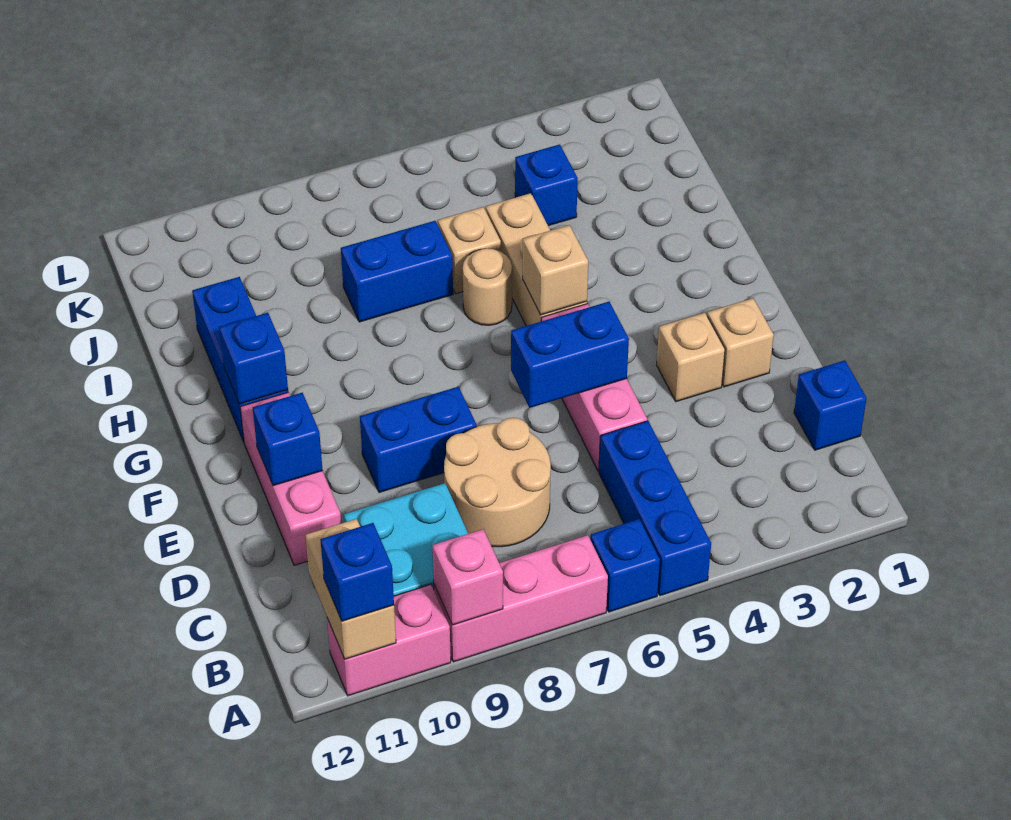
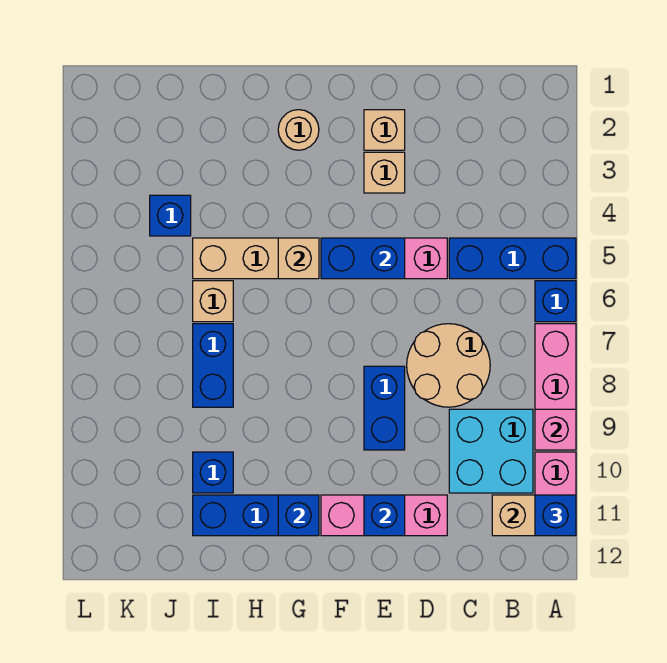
blue 1x1 brick [794,360,867,450] -> blue 1x1 brick moved to [193,452,233,493]
blue 1x2 brick [511,302,629,408] -> blue 1x2 brick turned to [321,238,405,279]
tan 1x1 round brick [463,248,512,325] -> tan 1x1 round brick moved to [278,110,319,150]

